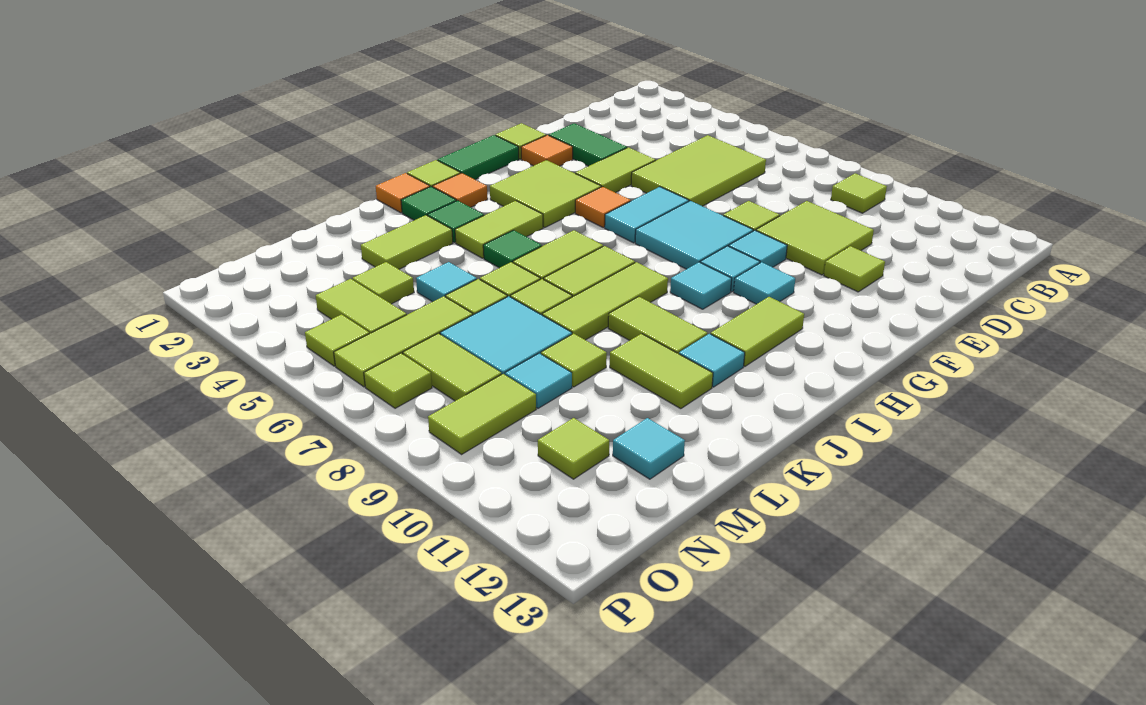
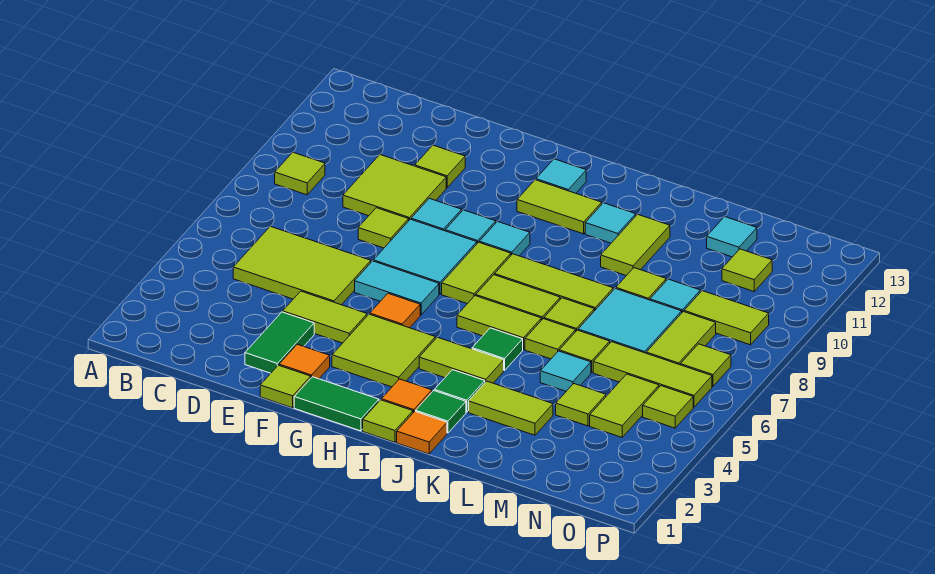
cyan 1x1 tile [734,262,795,304] -> cyan 1x1 tile moved to [536,159,586,193]
lime 1x2 tile [608,297,707,354] -> lime 1x2 tile moved to [442,242,511,304]

